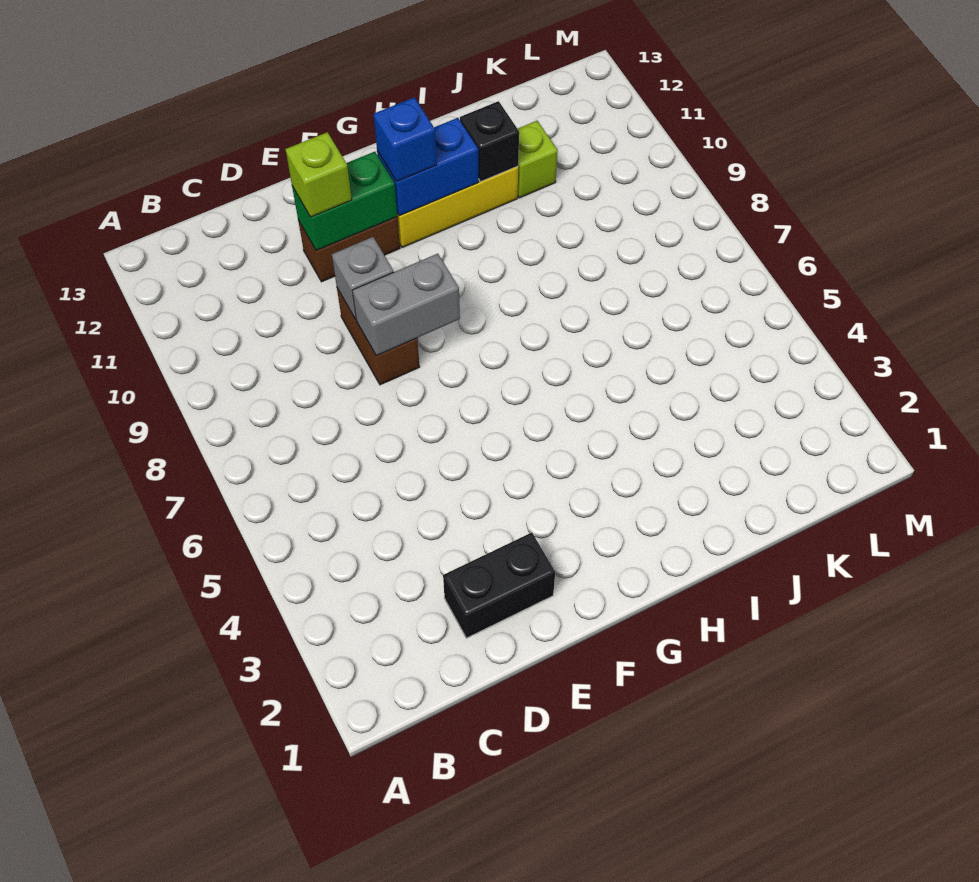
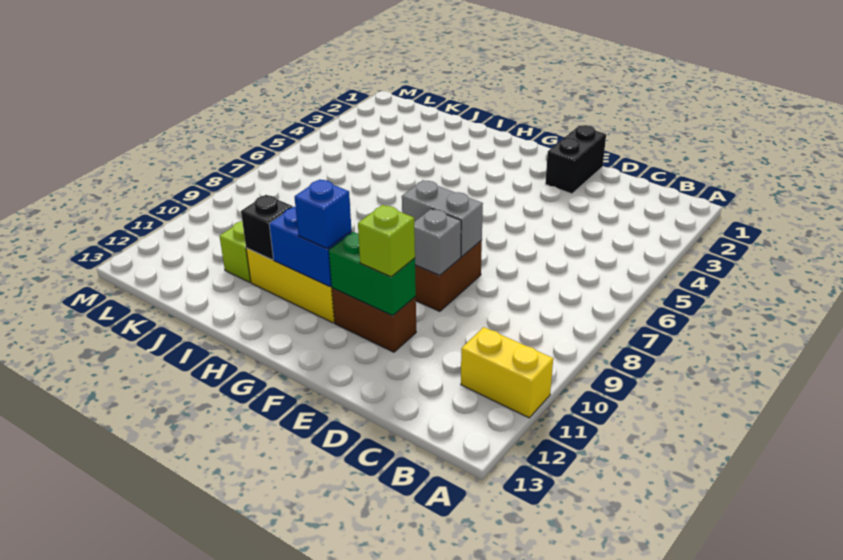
none -> yellow 1x2 brick [461,327,553,418]
black 1x2 brick [443,533,555,638] -> black 1x2 brick turned to [545,125,606,194]

